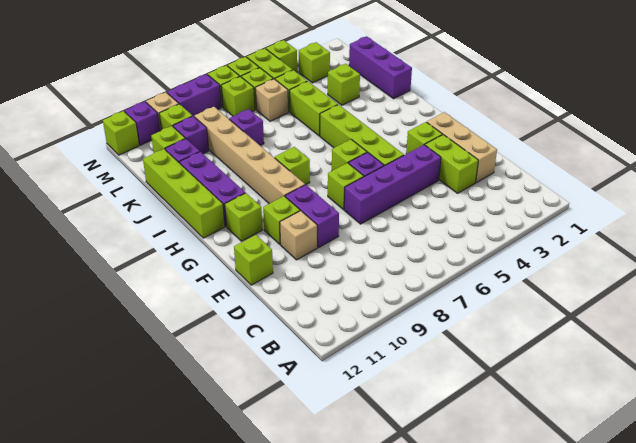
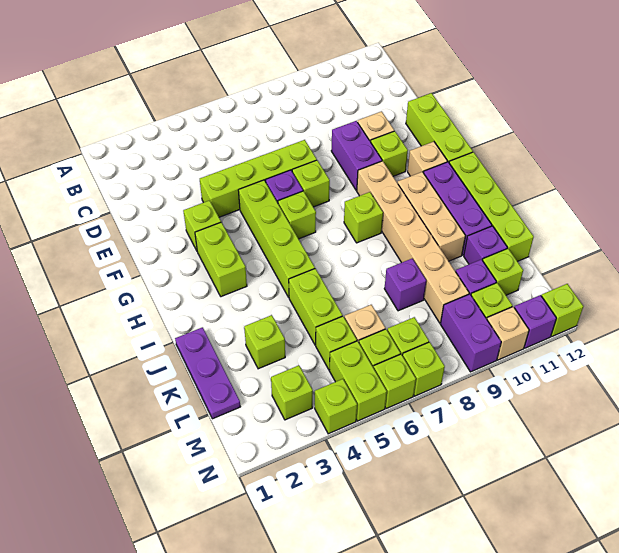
tan 1x3 brick [427,112,497,183] -> tan 1x3 brick moved to [398,172,465,261]
lime 1x2 brick [425,135,478,193] -> lime 1x2 brick moved to [195,222,247,297]
purple 1x4 brick [344,145,441,224] -> lime 1x4 brick [200,140,317,217]
lime 1x1 brick [234,235,273,285] -> lime 1x3 brick [406,93,473,162]
lime 1x1 brick [225,193,262,241] -> tan 1x1 brick [408,142,447,176]
purple 1x3 brick [349,36,412,99] -> purple 1x3 plate [175,327,240,419]
purple 1x2 brick [167,74,221,116] -> purple 1x2 brick turned to [440,294,501,372]

